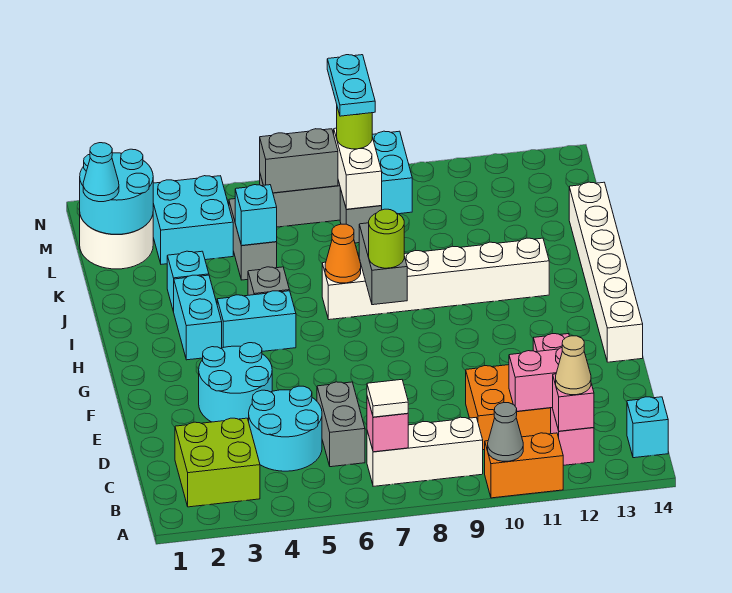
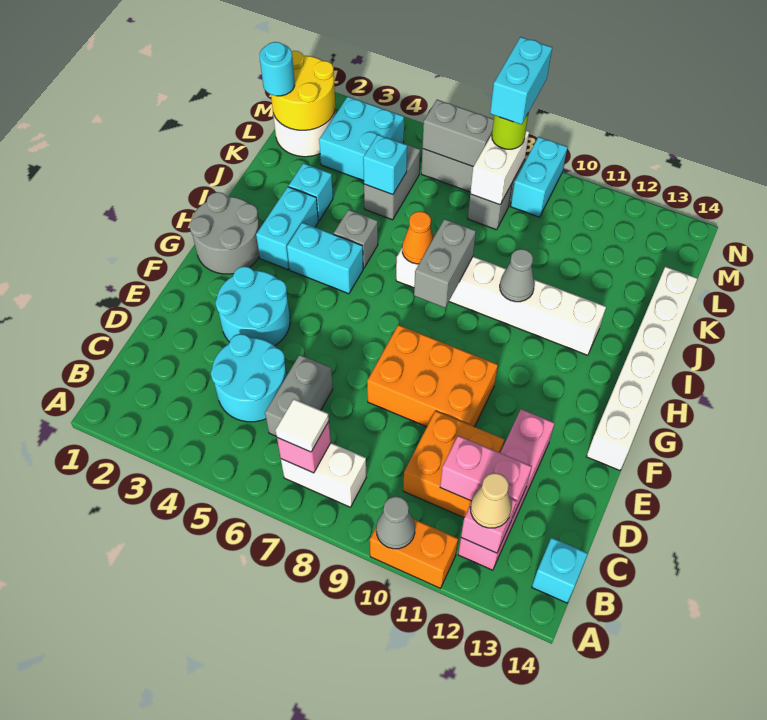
lime 2x2 brick [175,418,260,507] -> none
white 1x3 brick [367,417,483,486] -> white 1x2 brick [281,443,366,507]
none -> orange 2x3 brick [367,325,498,427]
none -> grey 2x2 round brick [189,192,260,274]
lime 1x1 round brick [369,209,404,268] -> none
none -> grey 1x1 cone [500,249,535,302]
cyan 2x2 round brick [80,149,153,234] -> yellow 2x2 round brick [271,51,335,130]
cyan 1x1 cone [83,143,119,202] -> cyan 1x1 round brick [260,42,295,96]
cyan 1x2 plate [327,55,375,116] -> cyan 1x2 brick [490,37,552,125]

